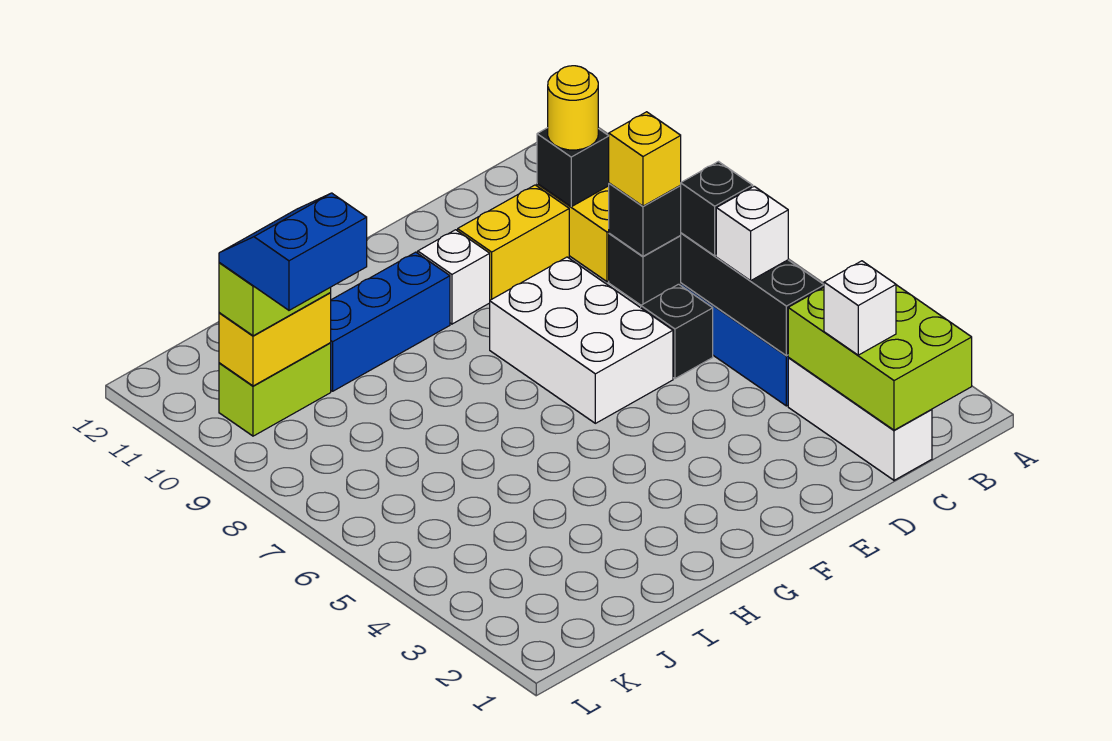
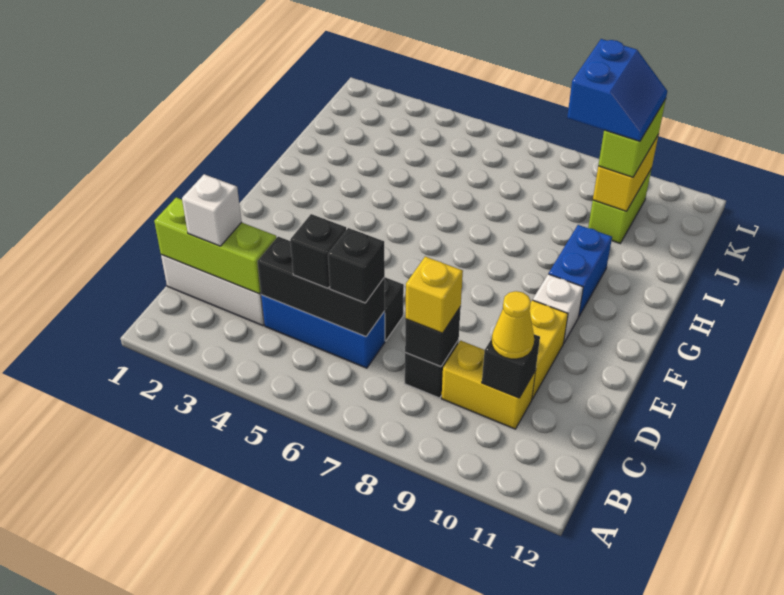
lime 2x3 brick [788,285,972,430] -> lime 1x3 brick [154,198,276,294]
white 1x1 brick [716,186,788,281] -> black 1x1 brick [290,214,346,288]
yellow 1x1 round brick [548,66,598,150] -> yellow 1x1 cone [492,291,534,359]
white 2x3 brick [490,257,673,423] -> none
blue 1x3 brick [331,252,450,391] -> blue 1x2 brick [549,225,612,317]

